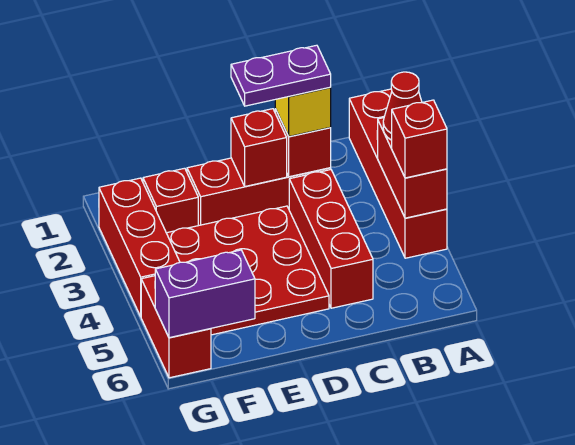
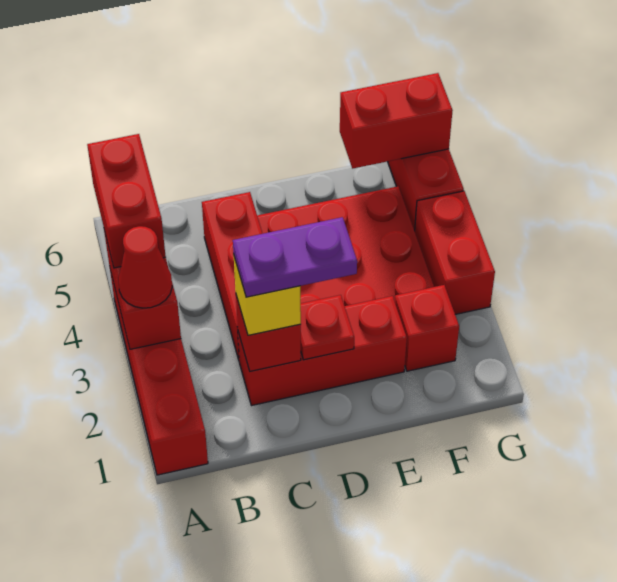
red 1x1 brick [392,100,447,178] -> red 1x2 brick [87,134,166,268]
red 1x1 brick [231,109,287,187] -> red 1x1 plate [300,295,354,360]
purple 1x2 brick [155,250,255,338] -> red 1x2 brick [340,73,453,169]
red 1x3 brick [99,178,180,316] -> red 1x2 brick [415,191,495,314]

